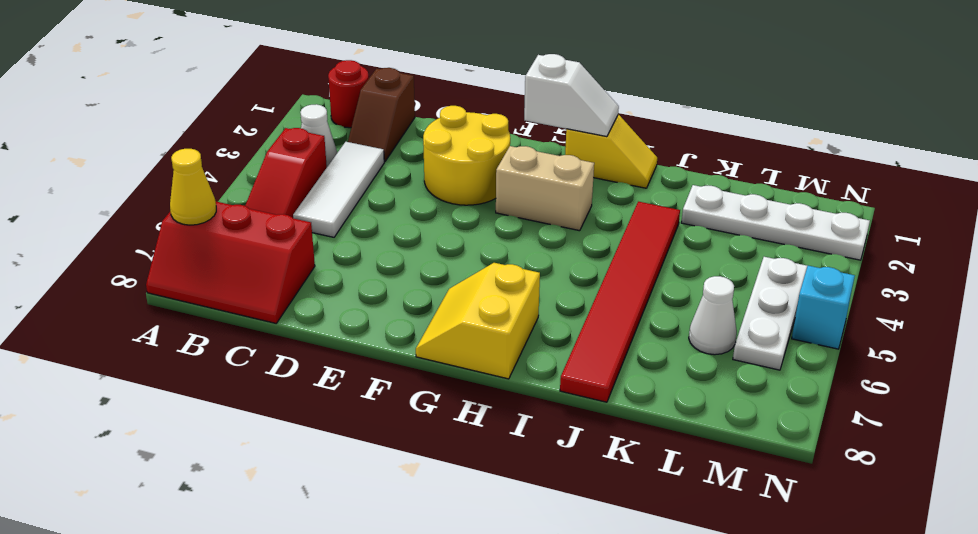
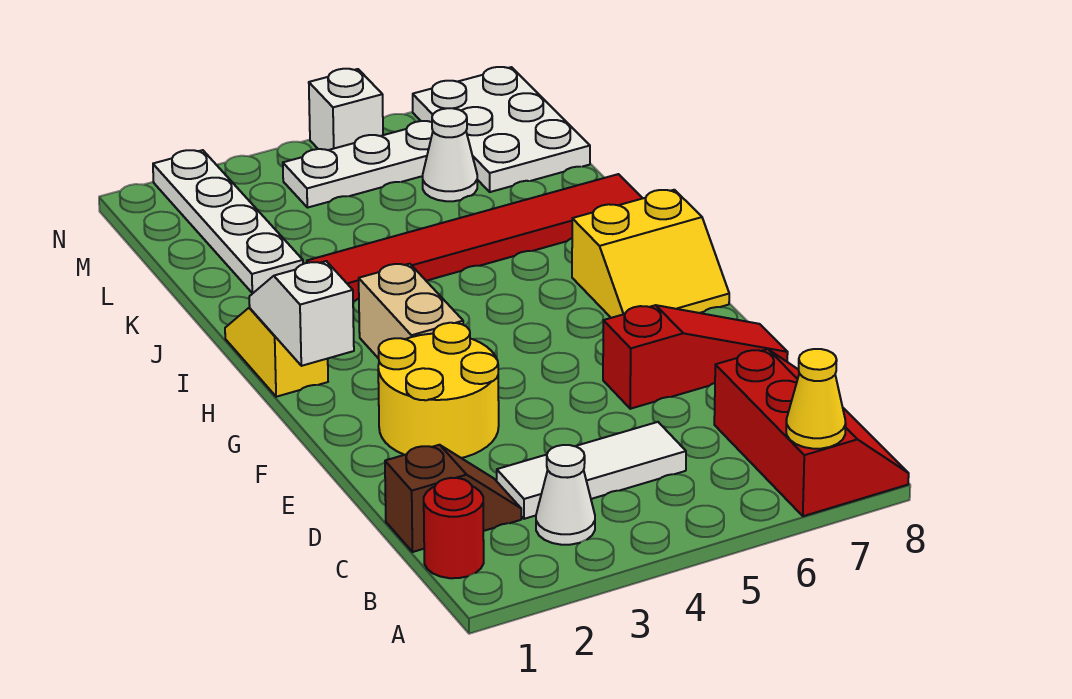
red 1x3 slope [245,128,327,218] -> red 1x3 slope moved to [603,305,788,409]
none -> white 2x3 plate [413,67,590,192]
cyan 1x1 brick [792,266,855,349] -> white 1x1 brick [309,69,383,150]

